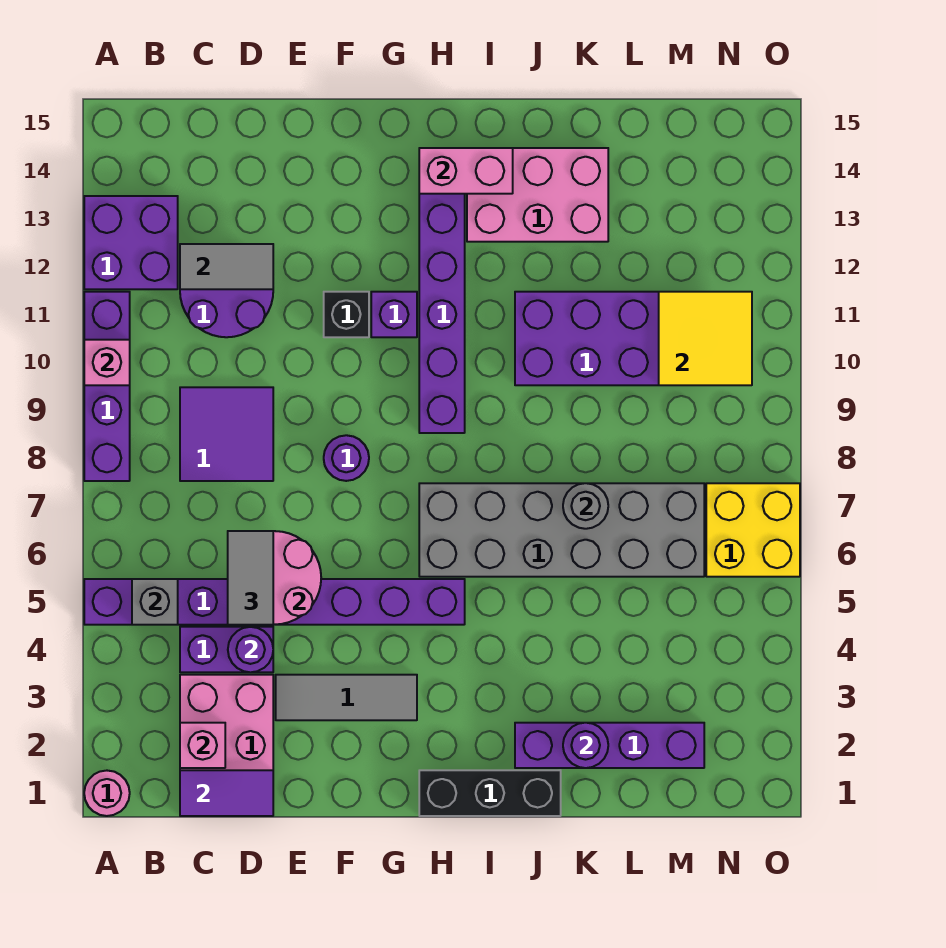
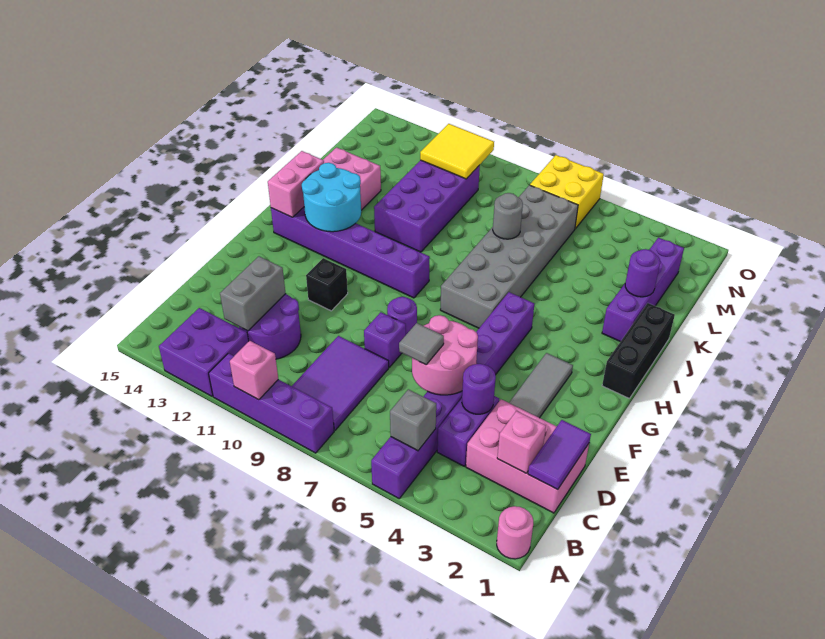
purple 2x2 tile [180,387,273,481] -> purple 2x3 tile [292,336,389,430]
grey 1x2 tile [180,244,273,289] -> grey 1x2 brick [220,256,286,331]
grey 1x2 tile [228,531,273,625] -> grey 1x1 tile [399,323,444,365]
purple 1x1 brick [371,292,417,337] -> purple 1x1 brick moved to [364,312,406,367]
none -> cyan 2x2 round brick [302,163,361,232]

